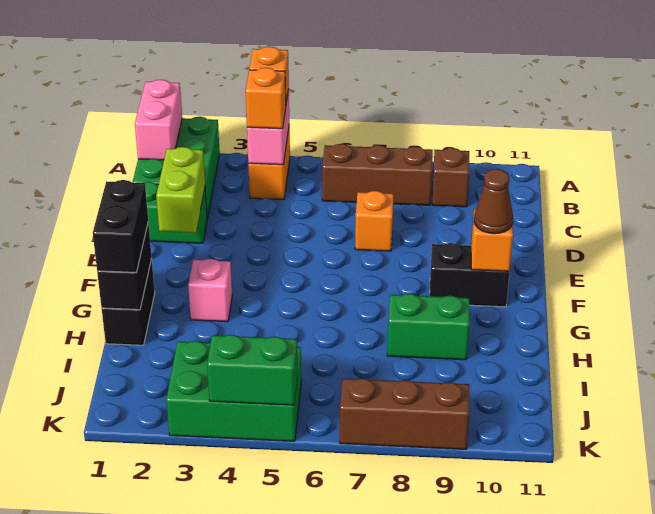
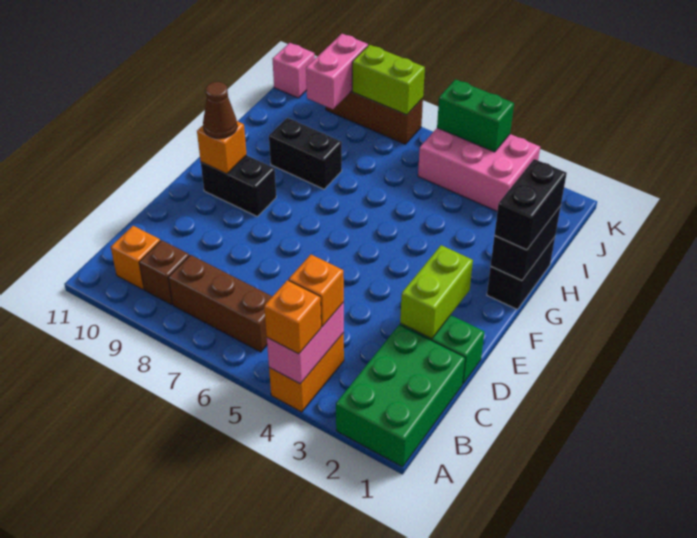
pink 1x2 brick [135,80,182,160] -> pink 1x2 brick moved to [306,34,368,109]
orange 1x1 brick [355,191,393,251] -> orange 1x1 brick moved to [111,226,160,289]
pink 1x1 brick [188,259,232,322] -> pink 1x1 brick moved to [273,43,315,98]
green 1x2 brick [387,294,469,360] -> black 1x2 brick [269,118,342,189]
green 2x3 brick [166,341,301,441] -> pink 2x3 brick [418,128,540,211]
none -> lime 1x2 brick [352,45,425,115]

